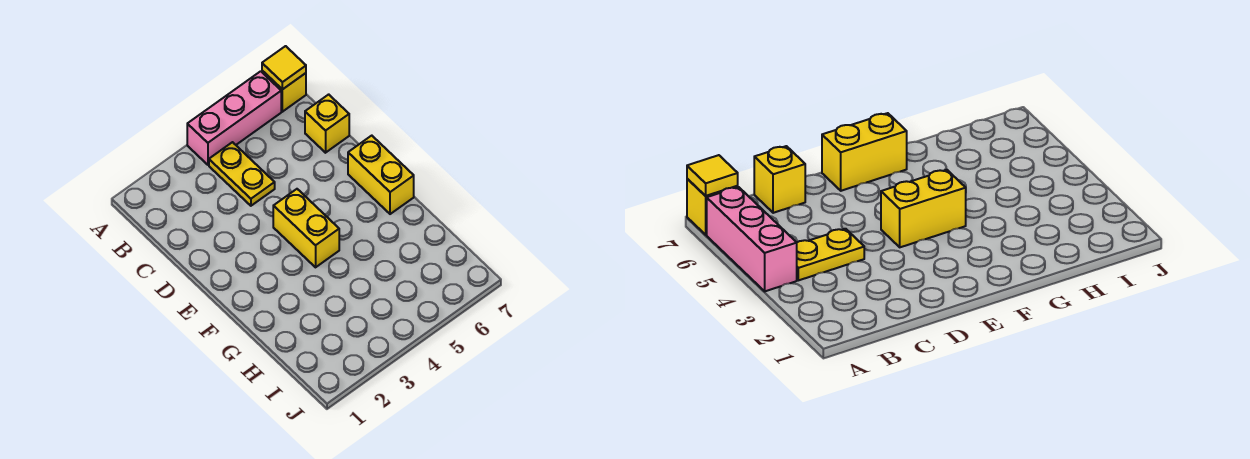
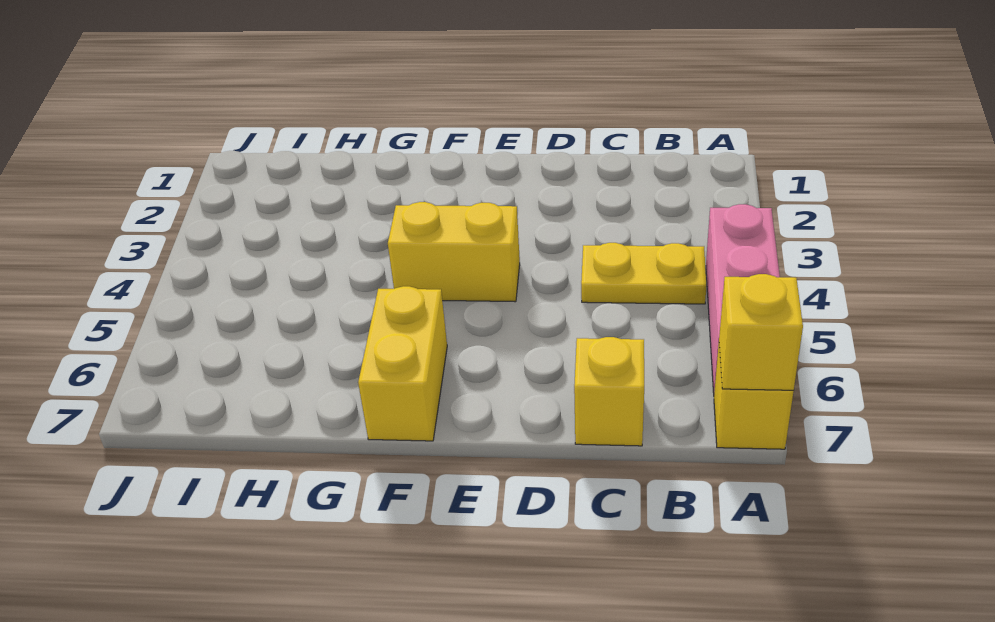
yellow 1x1 tile [262,46,306,90] -> yellow 1x1 brick [719,274,803,390]
yellow 1x2 brick [348,136,414,214] -> yellow 1x2 brick turned to [358,286,447,441]

